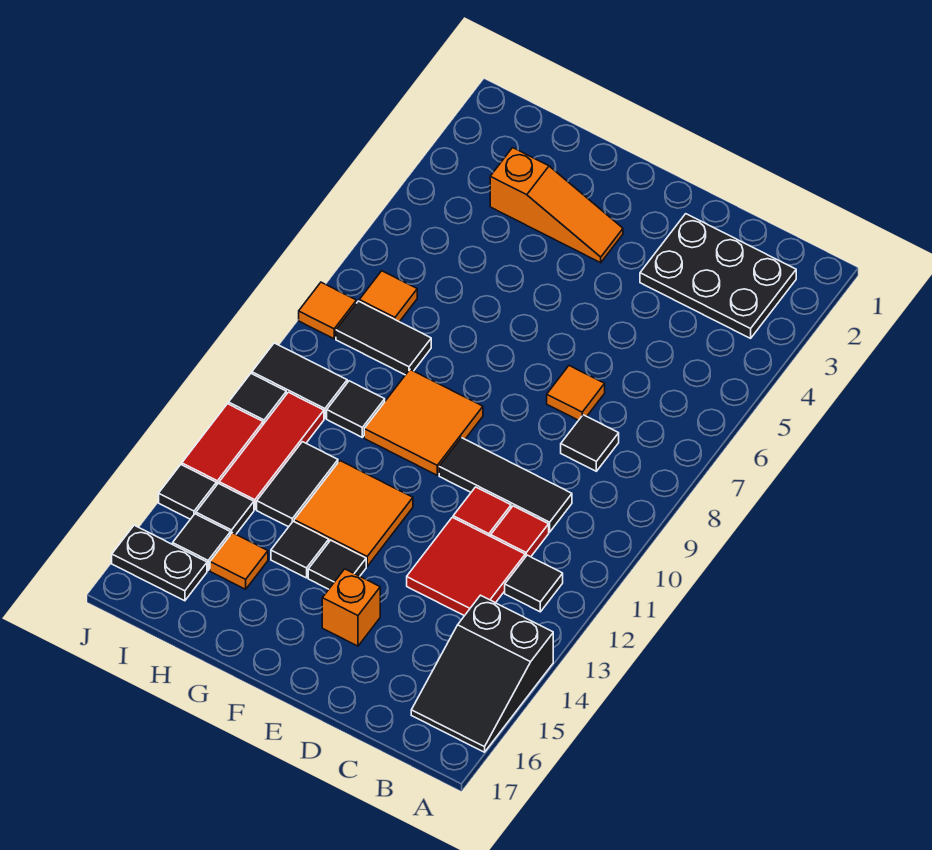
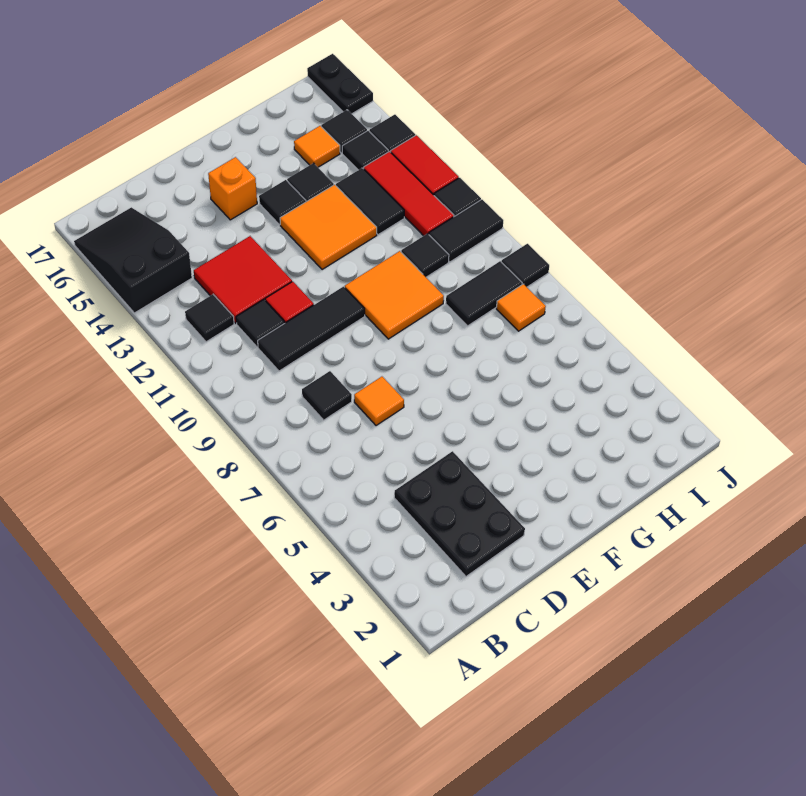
black 2x3 plate [640,214,796,338] -> black 2x3 plate turned to [394,451,525,576]
red 1x1 tile [491,506,549,557] -> black 1x1 tile [236,300,285,347]
orange 1x3 slope [490,148,623,263] -> none
black 1x2 plate [112,525,207,601] -> black 1x2 plate turned to [307,54,373,114]
orange 1x1 tile [299,282,356,339] -> black 1x1 tile [501,244,549,287]

